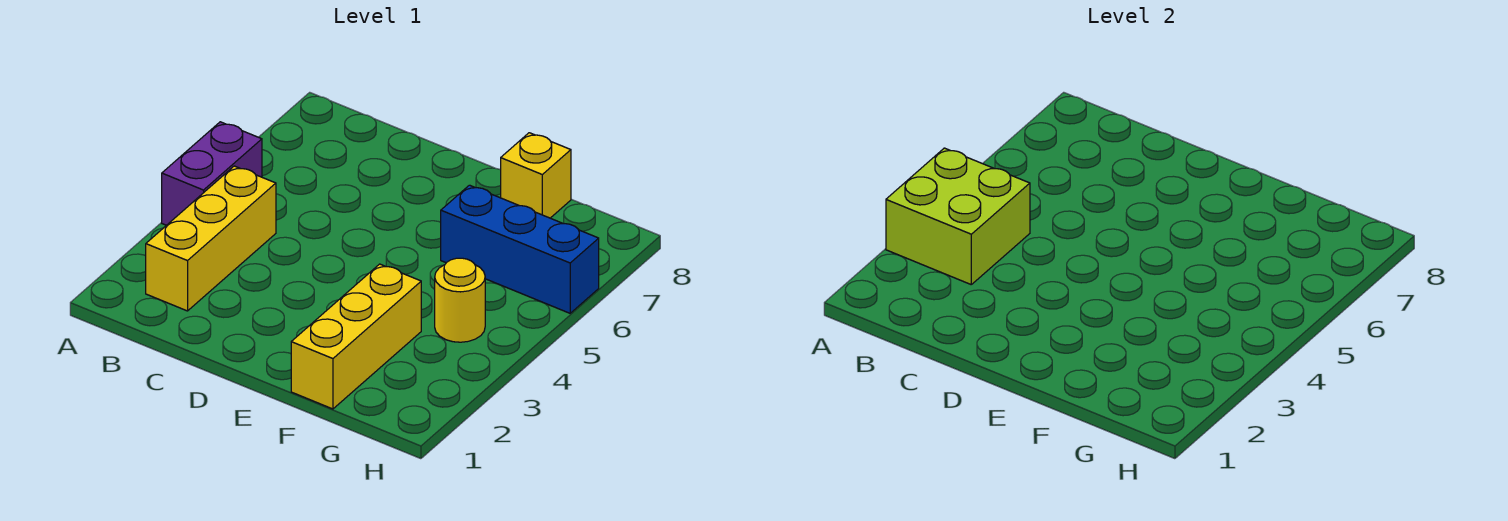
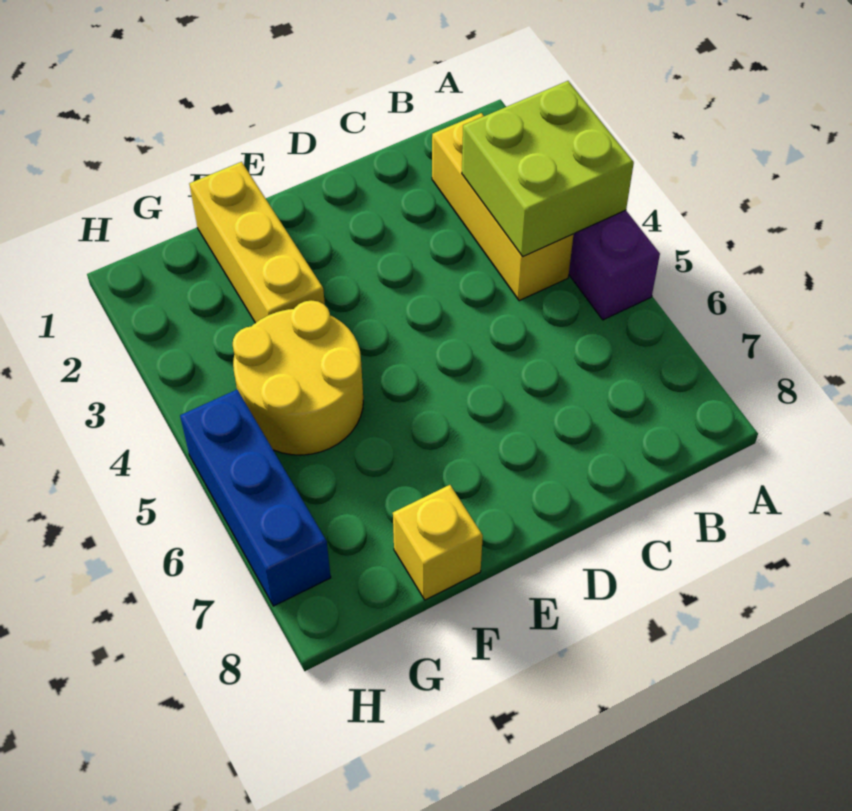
blue 1x3 brick [441,185,599,313] -> blue 1x3 brick turned to [180,390,331,606]
yellow 1x1 round brick [435,258,485,342] -> yellow 2x2 round brick [233,300,363,455]

